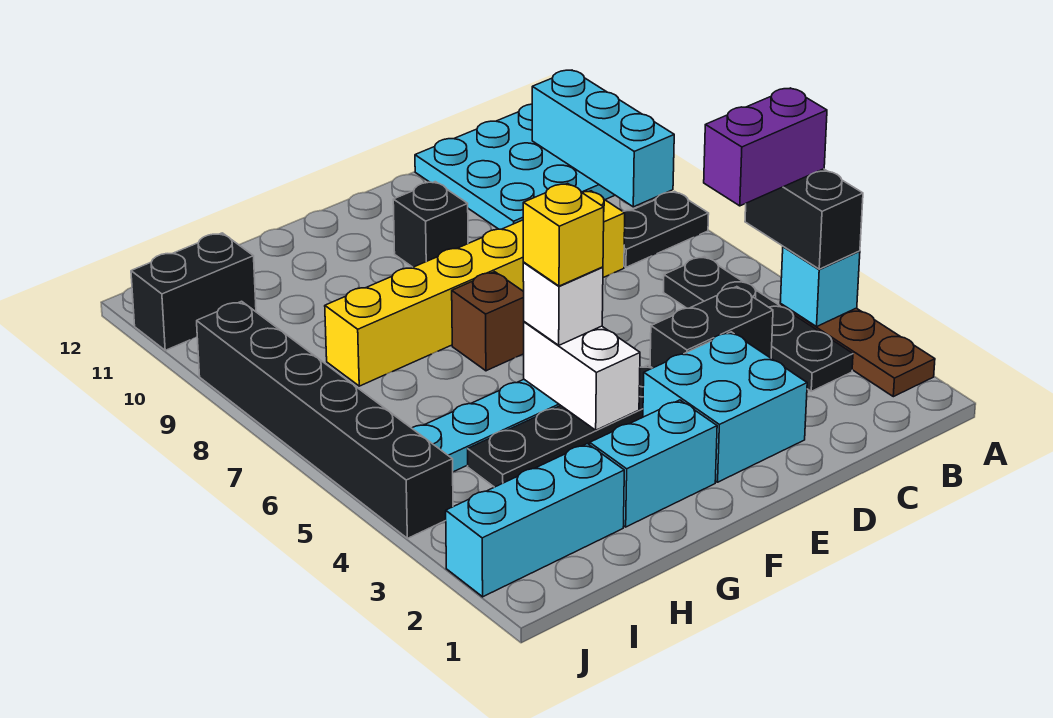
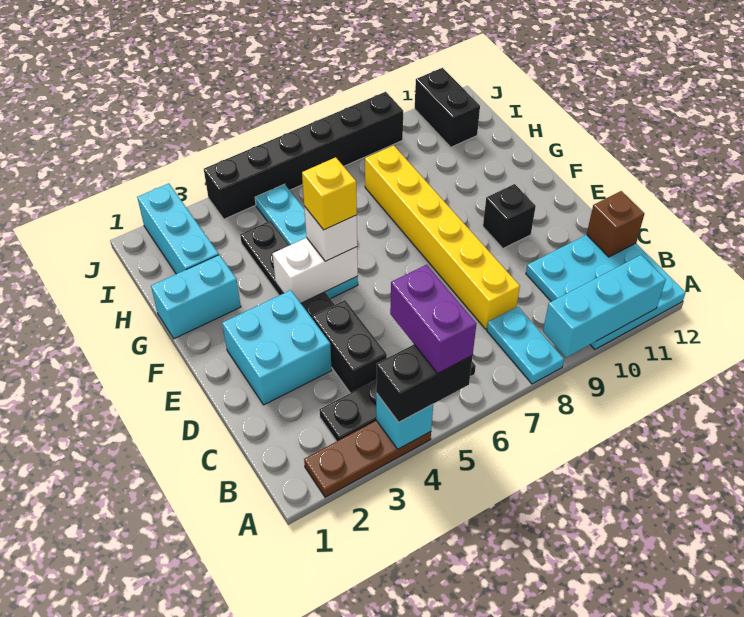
black 1x2 plate [623,191,709,267] -> cyan 1x2 plate [487,307,564,384]
cyan 1x2 brick [590,400,717,527] -> cyan 1x2 brick turned to [151,255,241,339]
brown 1x1 brick [452,272,524,371] -> brown 1x1 brick moved to [587,191,644,257]

